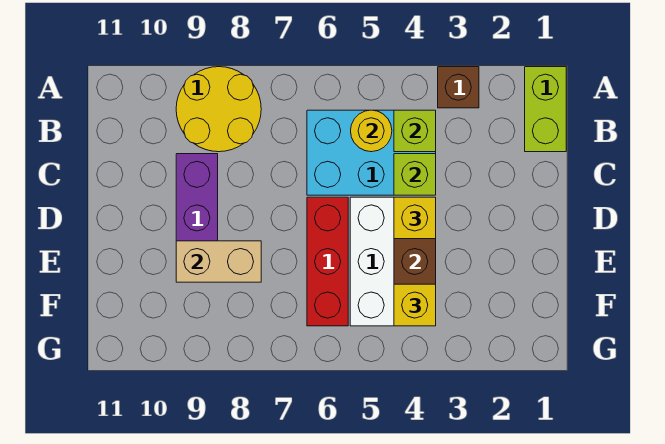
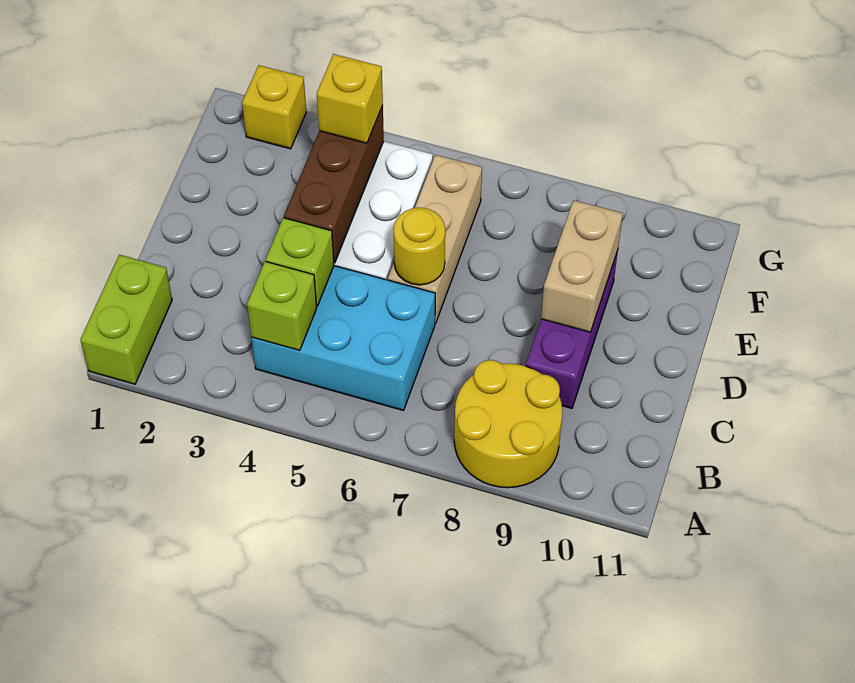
brown 1x1 brick [438,67,479,108] -> none
yellow 1x1 round brick [351,110,392,152] -> yellow 1x1 round brick moved to [394,208,445,285]
yellow 1x1 brick [394,197,436,239] -> yellow 1x1 brick moved to [242,65,306,149]
red 1x3 brick [307,197,348,326] -> tan 1x3 brick [388,155,482,323]
tan 1x2 brick [176,241,261,282] -> tan 1x2 brick turned to [541,200,623,332]

